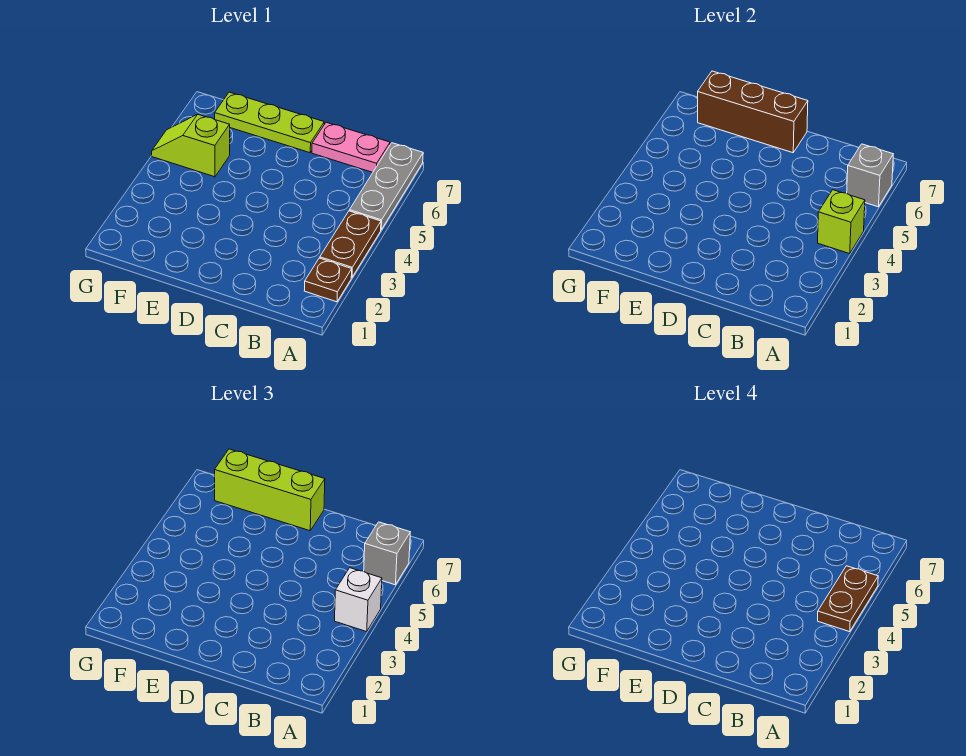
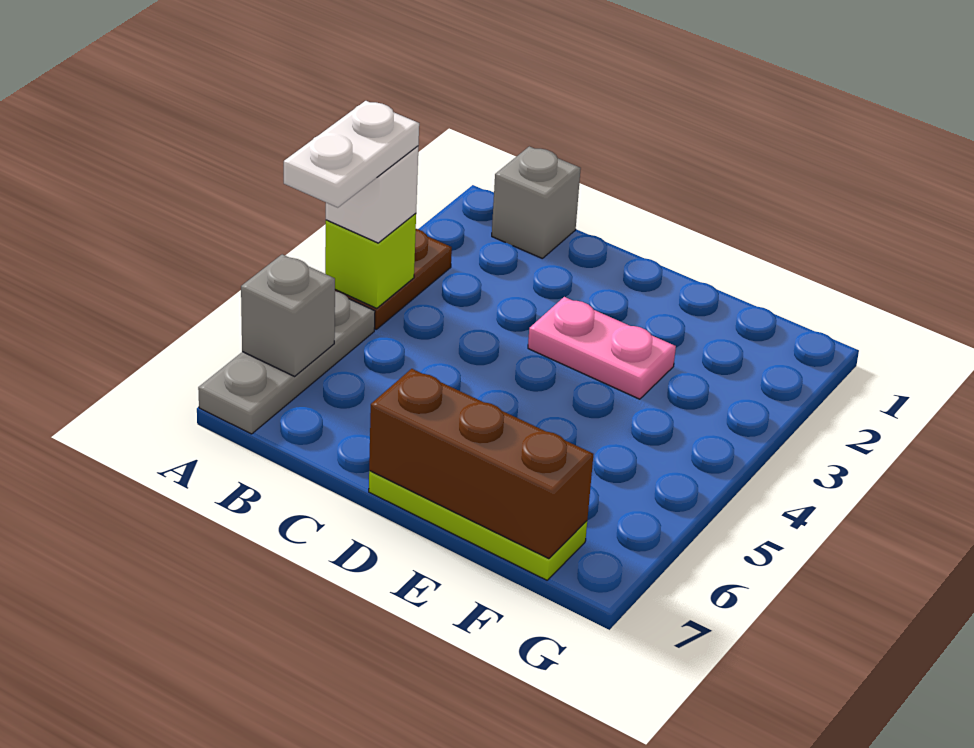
brown 1x1 plate [304,258,352,302] -> none
brown 1x2 plate [818,566,878,632] -> white 1x2 plate [284,101,419,208]
grey 1x1 brick [364,522,410,585] -> grey 1x1 brick moved to [492,146,581,259]
pink 1x2 plate [312,122,390,172] -> pink 1x2 plate moved to [528,297,676,399]
lime 1x3 brick [215,449,325,531] -> none
lime 1x2 slope [152,114,230,177] -> none

